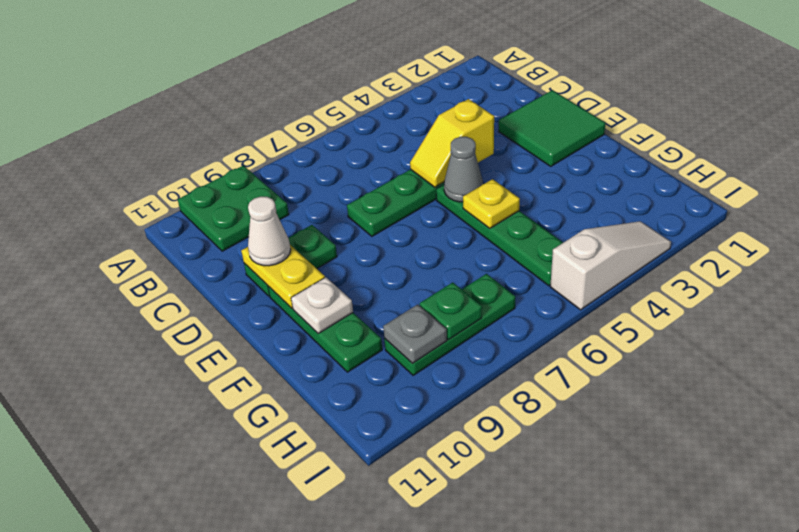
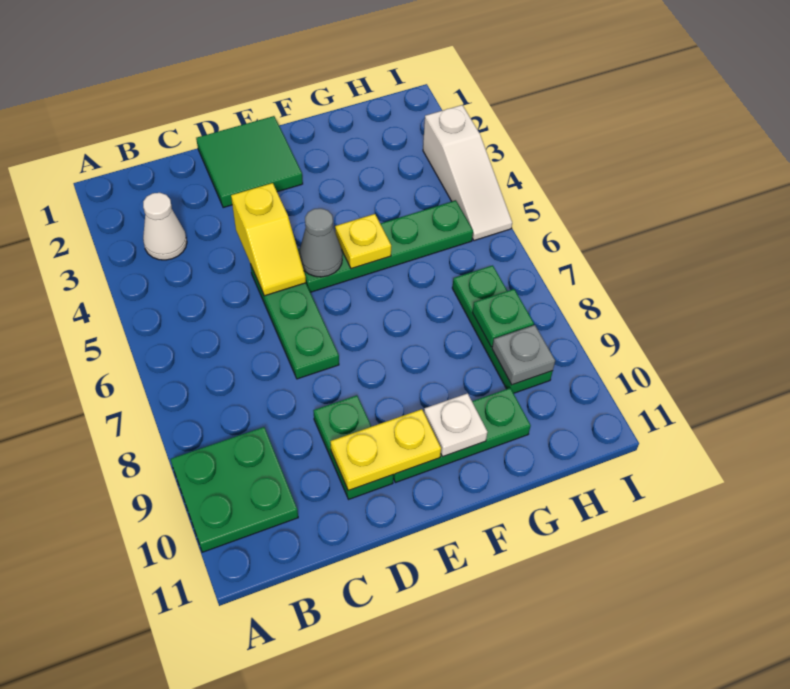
white 1x1 cone [248,197,291,266] -> white 1x1 cone moved to [143,193,187,260]
white 1x3 slope [550,221,671,310] -> white 1x3 slope turned to [423,105,512,241]

